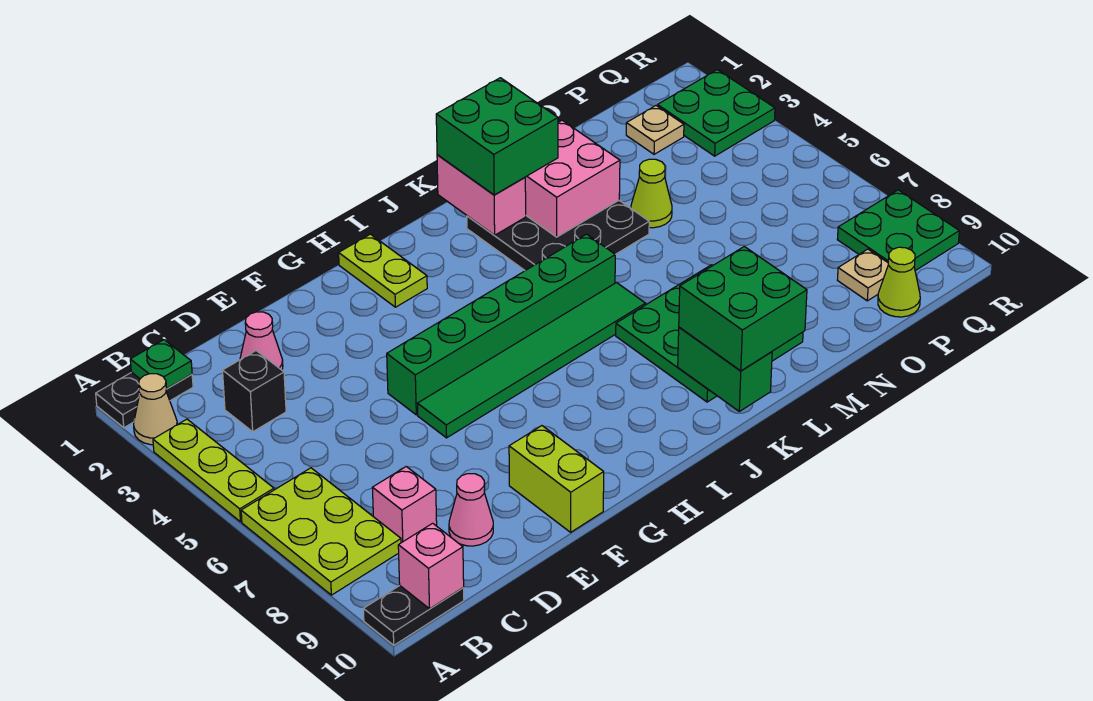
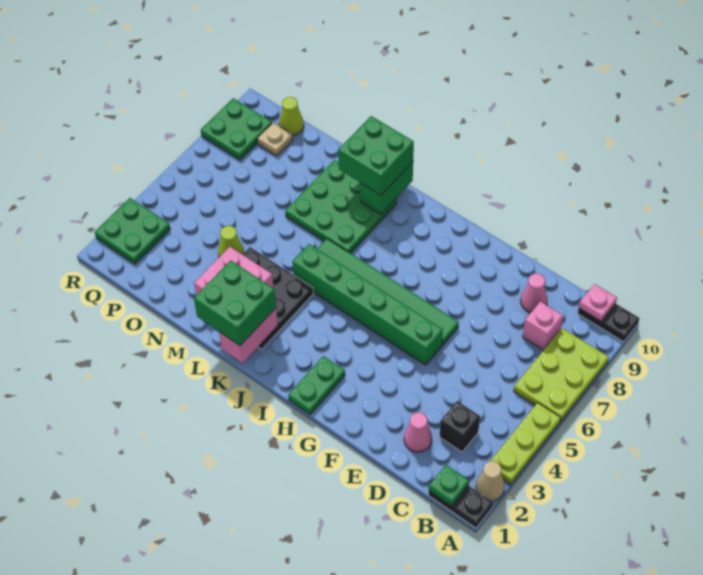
pink 1x1 brick [398,523,464,609] -> pink 1x1 plate [579,284,617,321]
lime 1x2 brick [509,426,604,532] -> none
lime 1x2 plate [339,234,427,307] -> green 1x2 plate [288,356,345,414]
tan 1x1 plate [626,106,684,154] -> none

